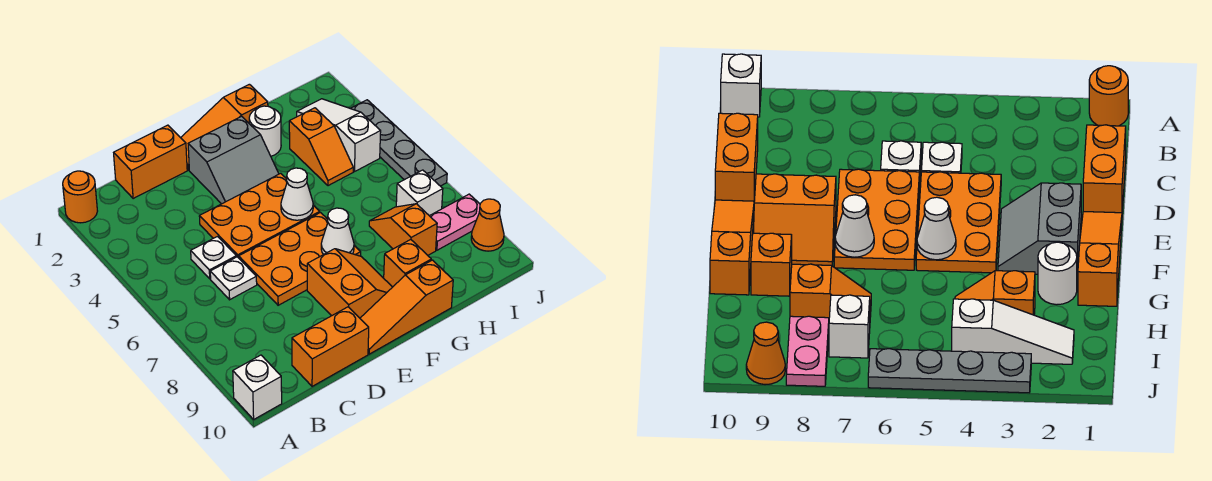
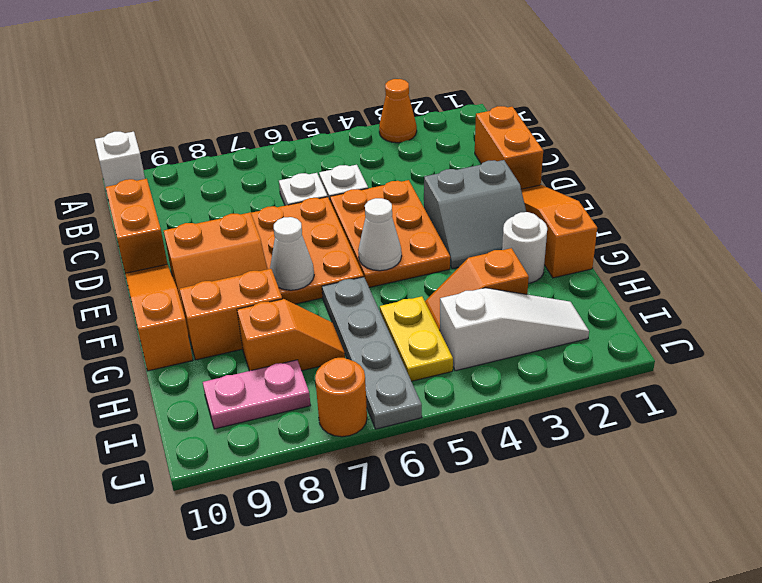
orange 1x1 round brick [63,171,97,223] -> orange 1x1 round brick moved to [315,358,367,437]
grey 2x2 slope [188,116,279,204] -> grey 2x2 slope turned to [424,160,526,269]
orange 1x1 brick [384,240,431,287] -> orange 1x2 brick [180,269,282,360]
none -> yellow 1x2 plate [380,296,453,381]
white 1x1 brick [396,170,443,216] -> none
pink 1x2 plate [430,194,480,250] -> pink 1x2 plate turned to [203,360,310,429]
grey 1x4 plate [350,100,447,186] -> grey 1x4 plate turned to [322,277,422,429]
orange 1x1 cone [471,199,504,251] -> orange 1x1 cone moved to [379,79,417,143]

